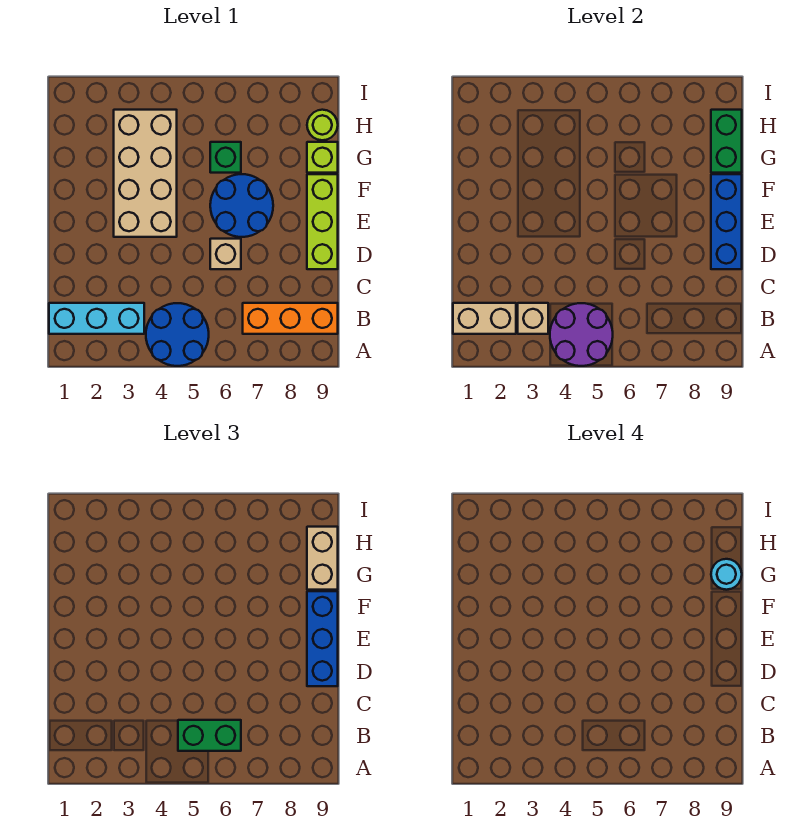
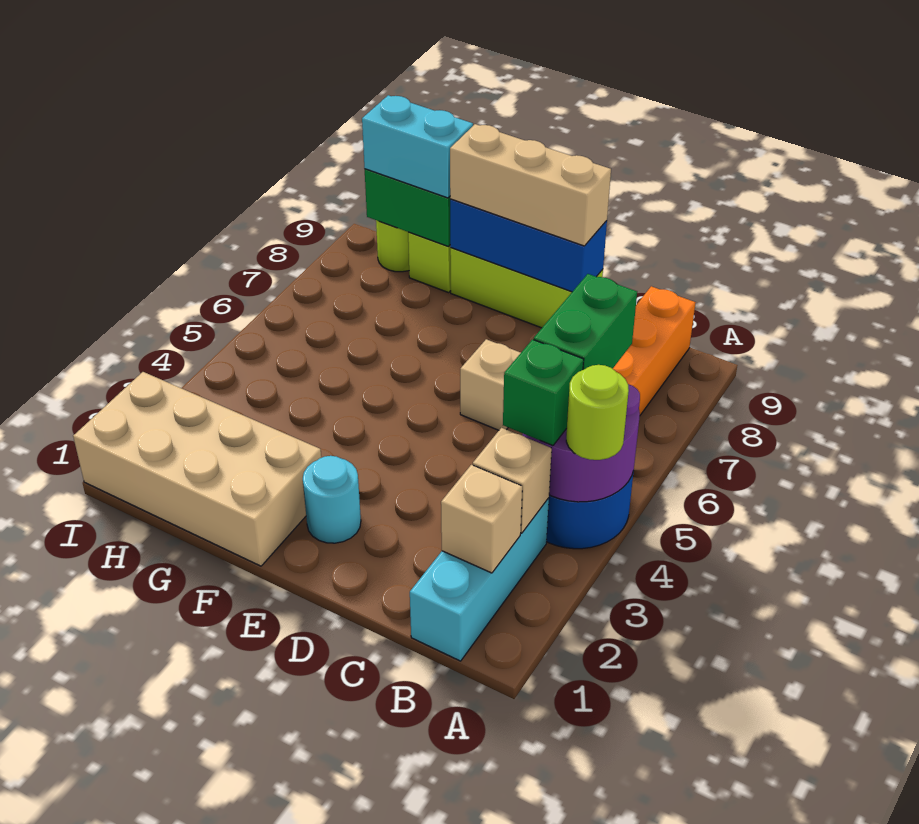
none -> lime 1x1 round brick [566,365,629,460]
tan 1x2 brick [453,303,516,334] -> tan 1x1 brick [441,465,522,573]
blue 1x3 brick [307,591,338,686] -> tan 1x3 brick [450,124,611,246]
tan 2x4 brick [114,110,177,237] -> tan 2x4 brick moved to [73,372,321,566]
blue 2x2 round brick [210,174,273,237] -> none
green 1x1 brick [210,142,241,173] -> green 1x1 brick moved to [503,339,584,446]
tan 1x2 brick [307,527,338,590] -> cyan 1x2 brick [362,95,473,198]
cyan 1x1 round brick [711,559,742,590] -> cyan 1x1 round brick moved to [303,456,361,543]

